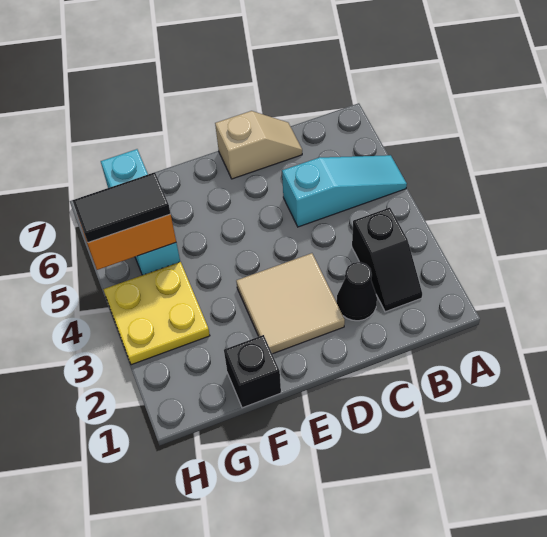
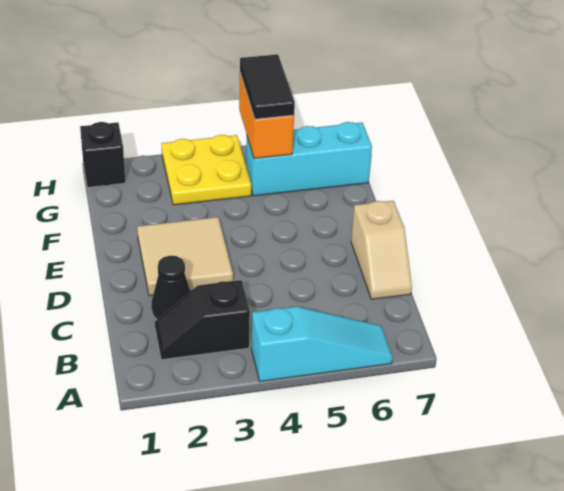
cyan 1x3 slope [282,155,407,227] -> cyan 1x3 slope turned to [251,307,393,382]
black 1x1 brick [224,335,281,408] -> black 1x1 brick moved to [80,122,125,187]

